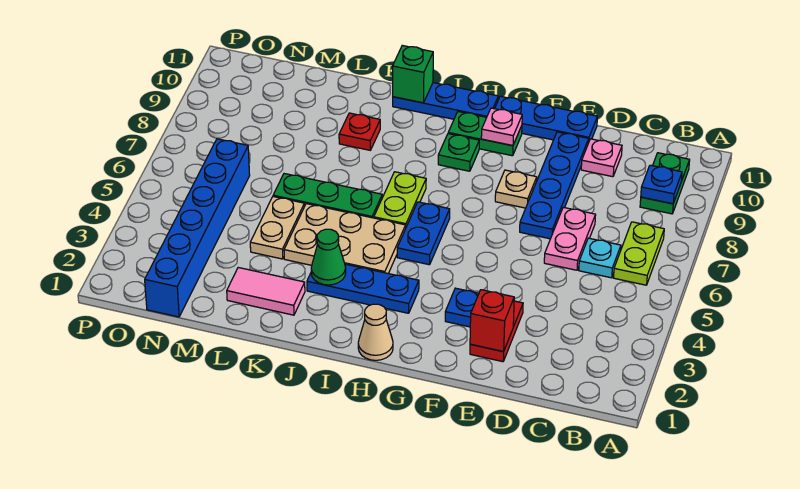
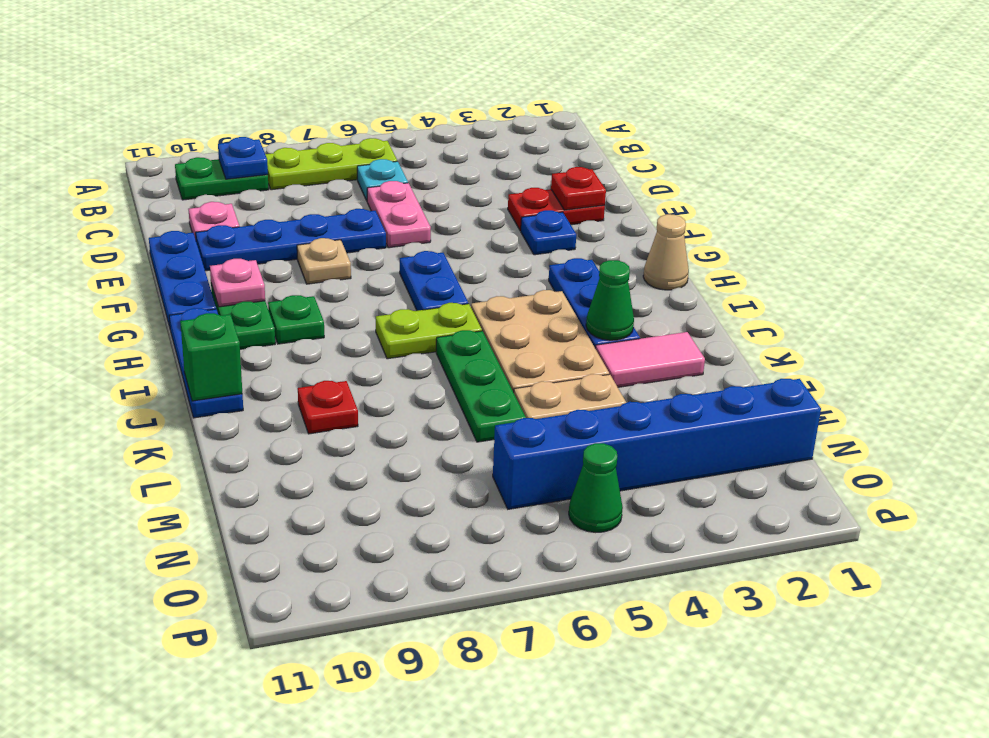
lime 1x2 plate [614,222,664,285] -> lime 1x3 plate [265,138,397,190]
pink 1x2 plate [544,207,596,270] -> pink 1x2 plate turned to [367,181,431,248]
red 1x1 brick [470,290,514,352] -> red 1x1 plate [551,167,606,210]
blue 1x2 plate [397,202,450,265] -> blue 1x2 plate turned to [400,251,468,311]
pink 1x2 tile [227,268,305,315] -> pink 1x2 tile turned to [595,332,705,387]
none -> green 1x1 cone [569,443,623,532]

